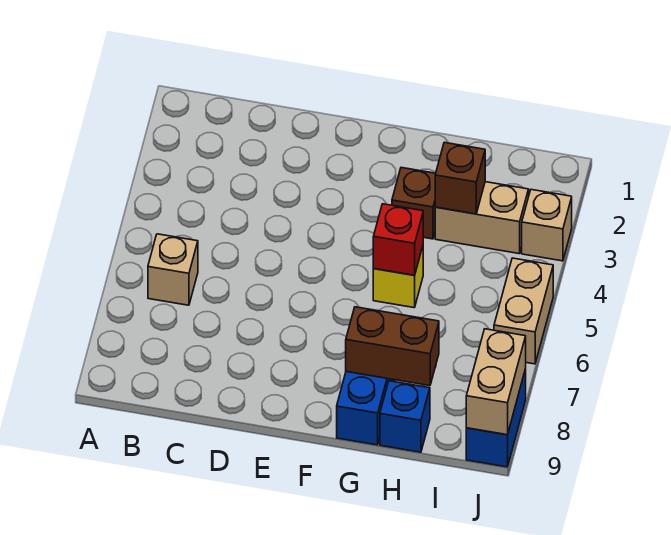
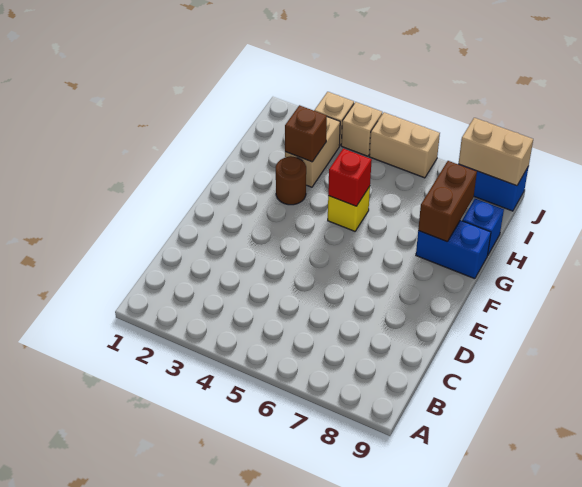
tan 1x1 brick [148,234,198,305] -> tan 1x1 brick moved to [341,102,382,156]
brown 1x1 brick [392,168,436,239] -> brown 1x1 round brick [276,156,306,205]

